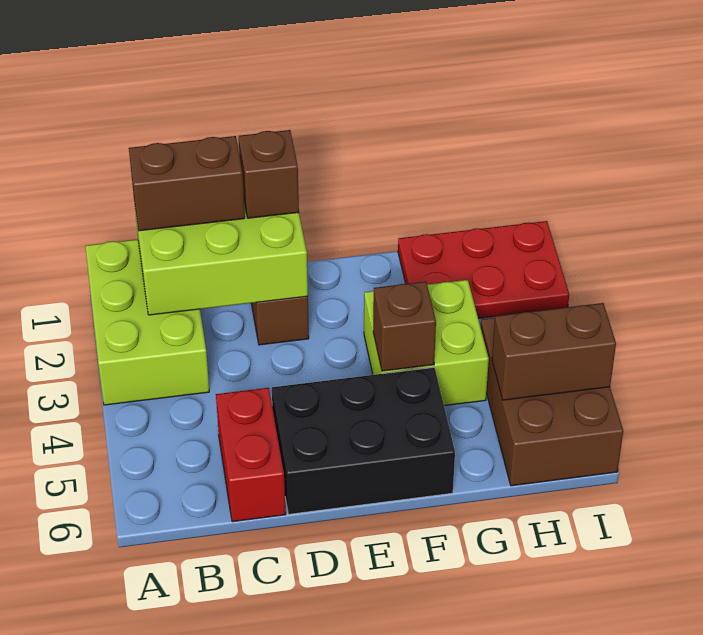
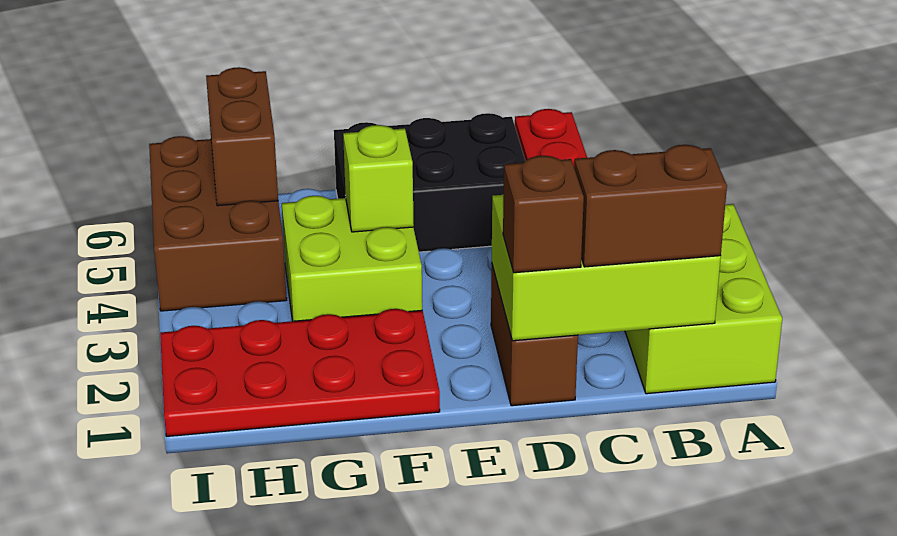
brown 1x1 brick [373,282,436,371] -> lime 1x1 brick [343,125,414,232]
red 2x3 plate [398,221,569,319] -> red 2x4 plate [160,309,440,436]
brown 1x2 brick [492,303,616,400] -> brown 1x2 brick turned to [206,67,278,206]

